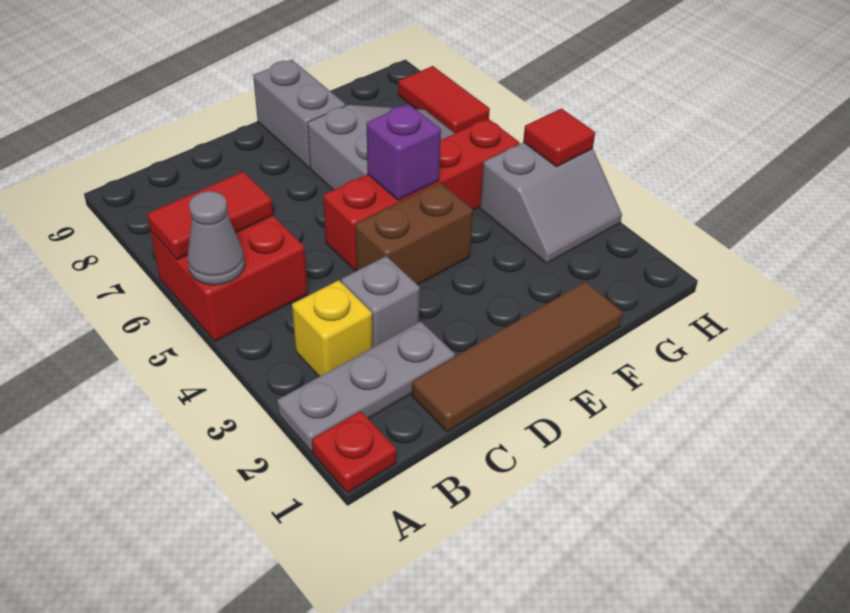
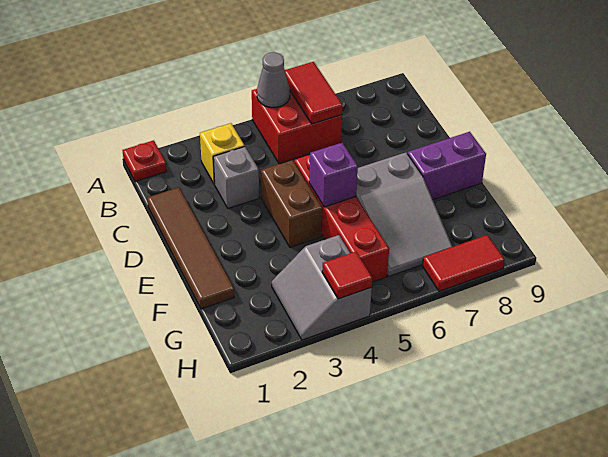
grey 1x3 plate [277,321,455,452] -> none
grey 1x2 brick [253,60,346,168] -> purple 1x2 brick [408,132,486,199]

